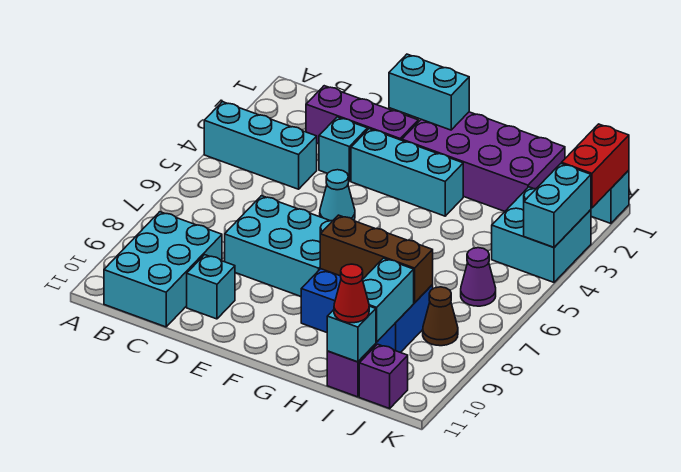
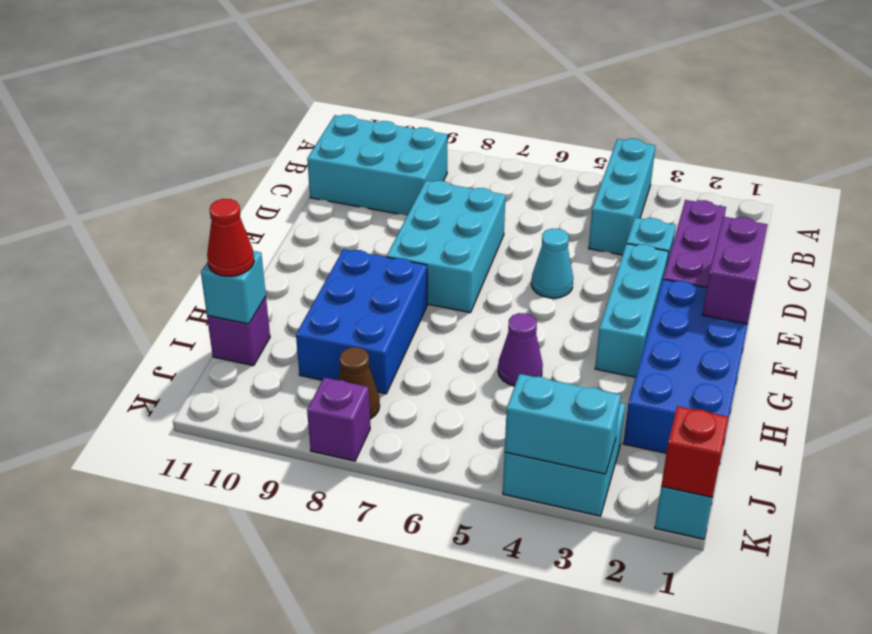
cyan 1x1 brick [187,255,235,319] -> none
cyan 1x2 brick [389,54,469,130] -> purple 1x2 brick [702,217,767,324]
purple 2x4 brick [402,112,565,211] -> blue 2x4 brick [623,279,749,459]
brown 1x3 brick [320,215,433,303] -> none
cyan 1x2 brick [363,258,414,342] -> none
purple 1x1 cone [461,248,496,306] -> purple 1x1 cone moved to [498,313,543,386]
purple 1x1 brick [359,344,408,408] -> purple 1x1 brick moved to [307,377,370,461]
red 1x2 brick [562,124,629,208] -> red 1x1 brick [661,406,729,497]

